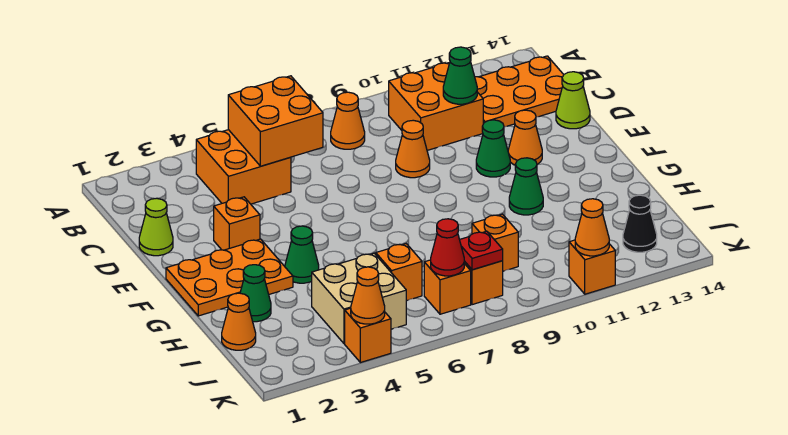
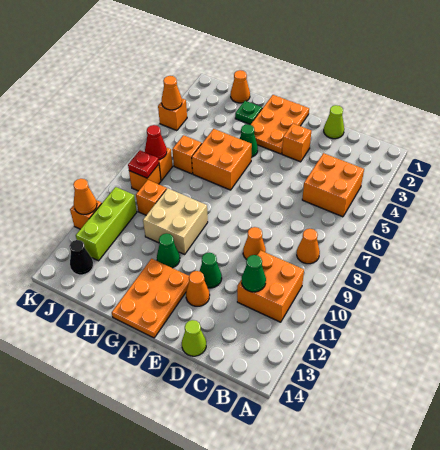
orange 2x2 brick [228,76,323,166] -> orange 2x2 brick moved to [192,129,252,190]
orange 2x3 plate [475,56,564,127] -> orange 2x3 plate moved to [112,259,189,338]
green 1x1 cone [240,265,271,322] -> green 1x1 plate [235,101,262,125]
tan 2x2 brick [311,253,406,344] -> tan 2x2 brick moved to [143,188,208,254]
none -> lime 1x3 brick [76,187,137,261]

